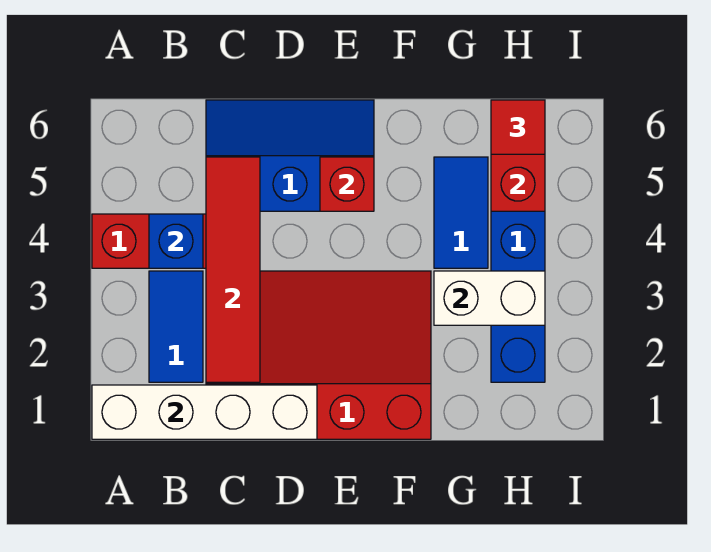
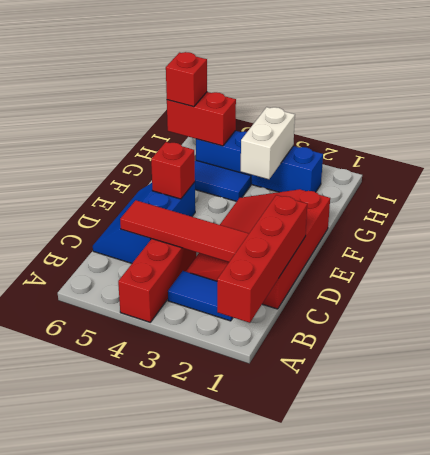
white 1x4 brick [92,385,317,439] -> red 1x4 brick [217,195,307,323]
blue 1x1 brick [149,214,203,268] -> none
red 1x1 tile [491,100,545,154] -> red 1x1 brick [166,52,207,107]

